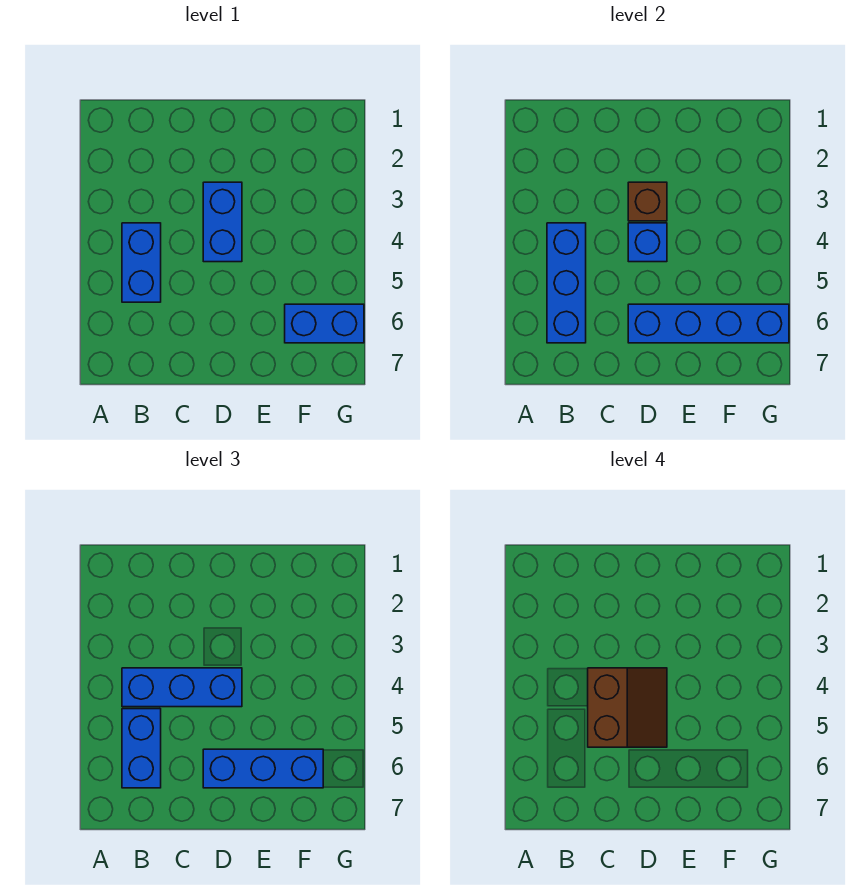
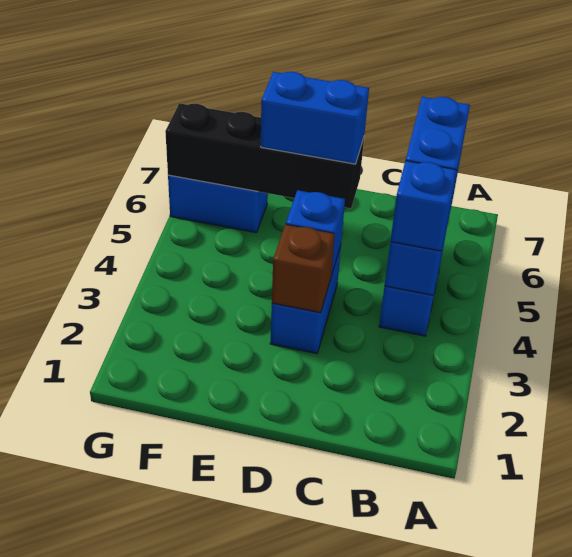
blue 1x3 brick [122,668,242,707] -> blue 1x1 brick [390,161,456,251]
brown 2x2 slope [588,668,667,747] -> none
blue 1x4 brick [628,304,789,343] -> black 1x4 brick [165,103,364,208]
blue 1x3 brick [203,749,323,788] -> blue 1x2 brick [261,72,369,164]

